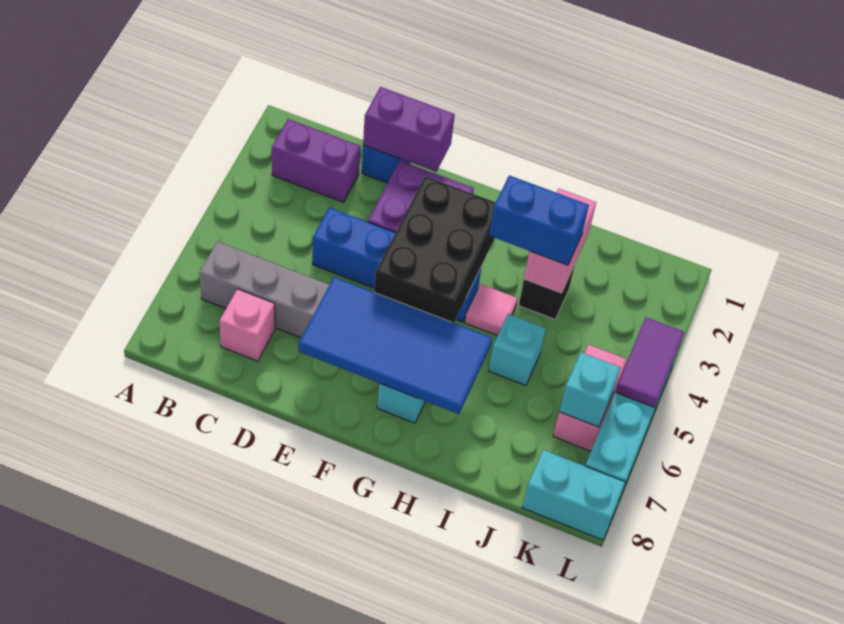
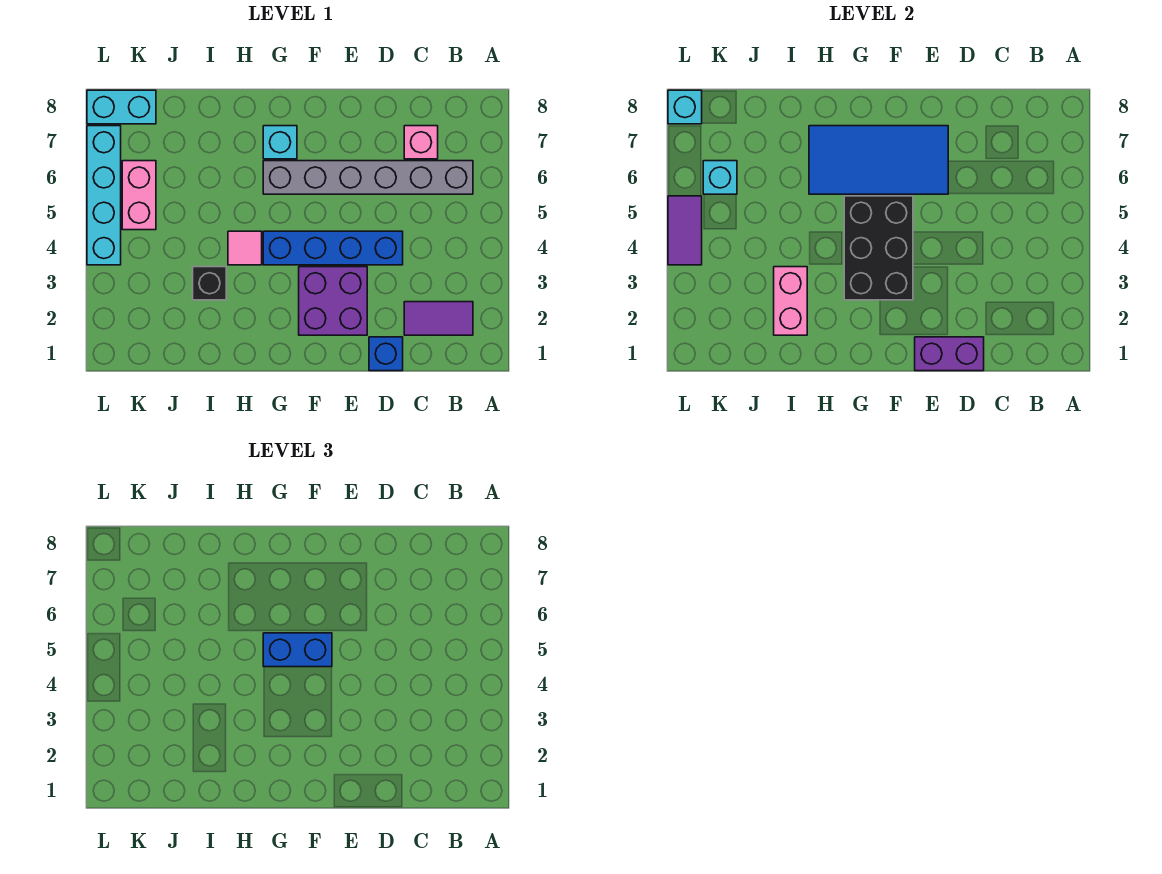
purple 1x2 brick [272,119,360,202] -> purple 1x2 tile [404,302,473,335]
blue 1x2 brick [489,175,589,265] -> blue 1x2 brick moved to [263,633,332,667]
cyan 1x1 brick [489,314,546,386] -> cyan 1x1 brick moved to [668,90,702,124]

